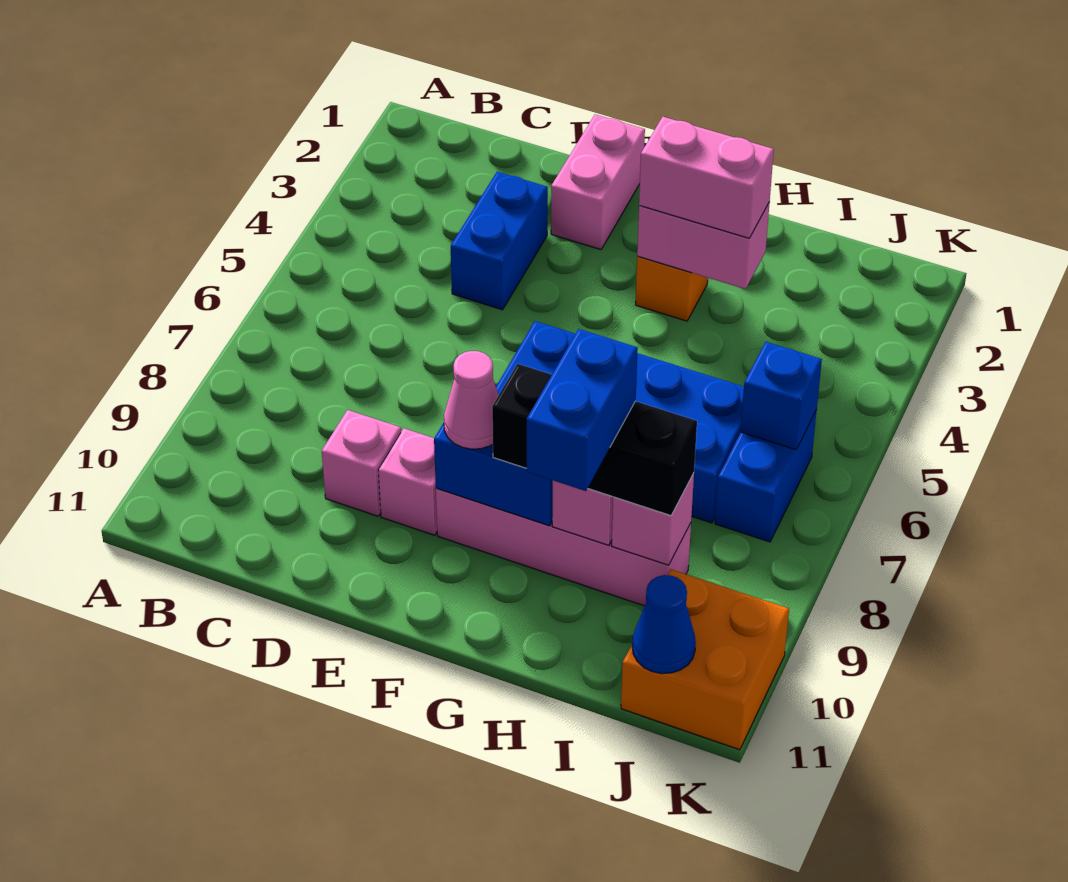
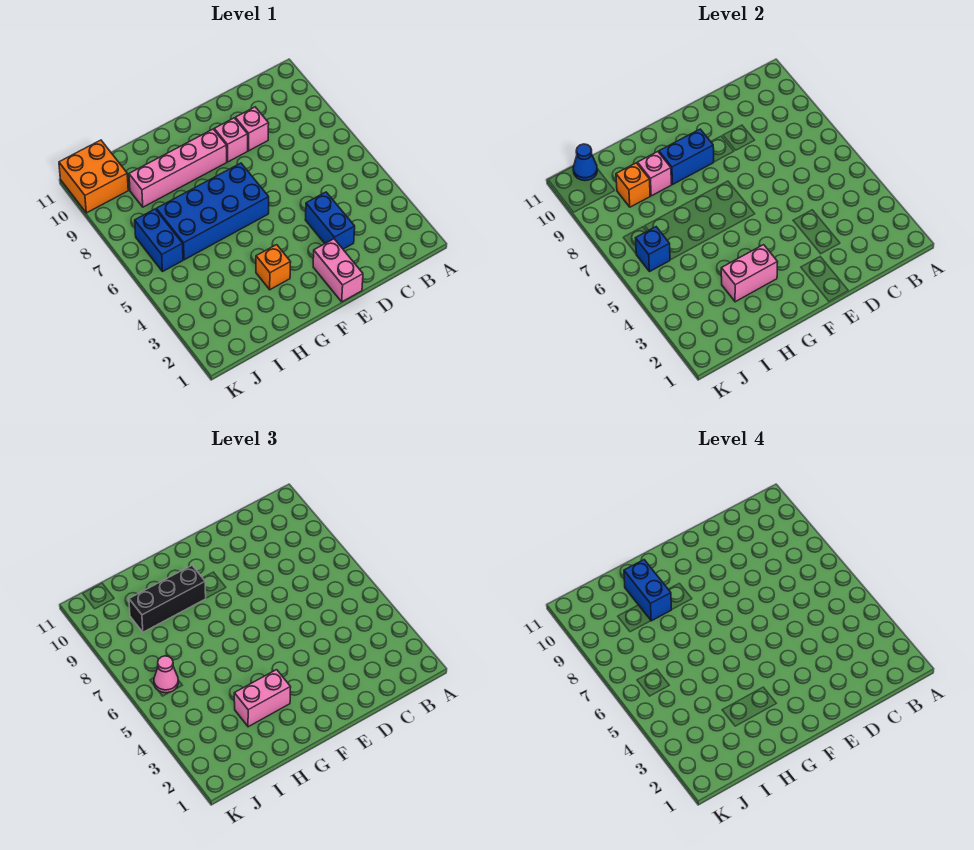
pink 1x1 cone [444,351,499,449] -> pink 1x1 cone moved to [154,656,178,693]
pink 1x1 brick [612,473,694,565] -> orange 1x1 brick [616,163,650,207]

